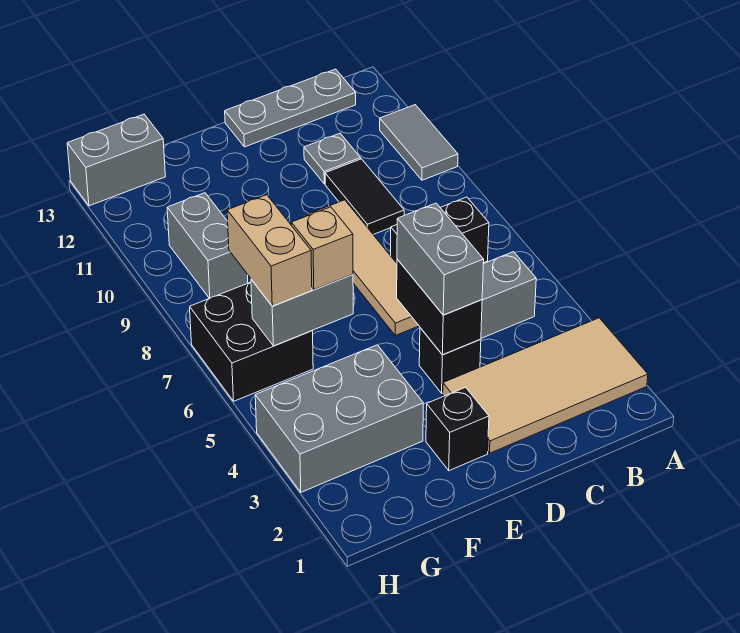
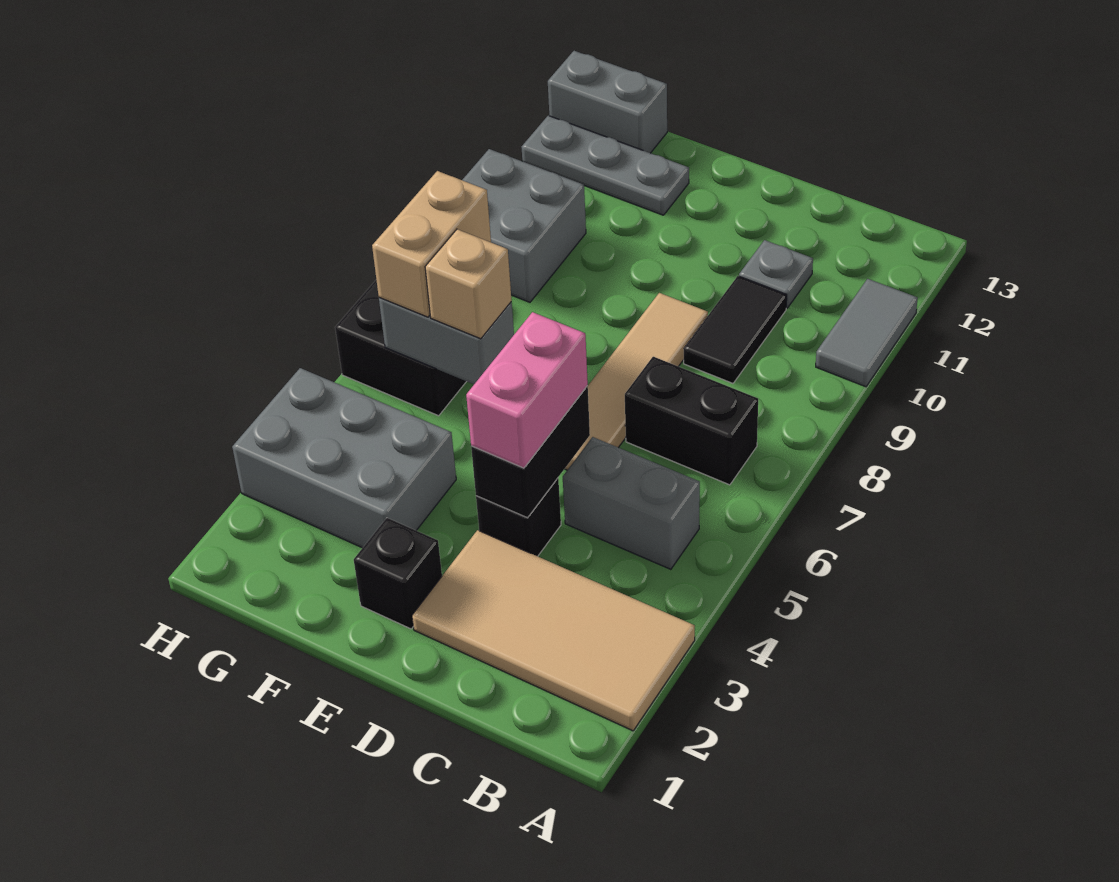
grey 1x3 plate [225,69,356,147] -> grey 1x3 plate moved to [522,116,689,215]
grey 1x2 brick [397,203,484,315] -> pink 1x2 brick [466,312,588,468]
grey 1x2 brick [167,193,248,298] -> grey 2x2 brick [463,149,586,302]

